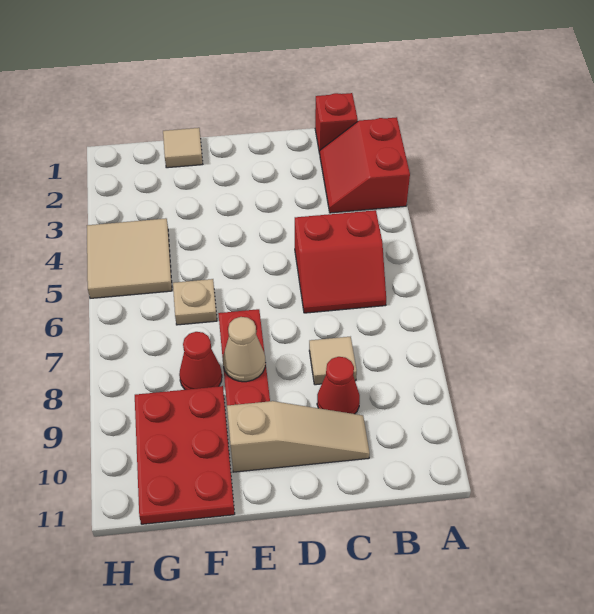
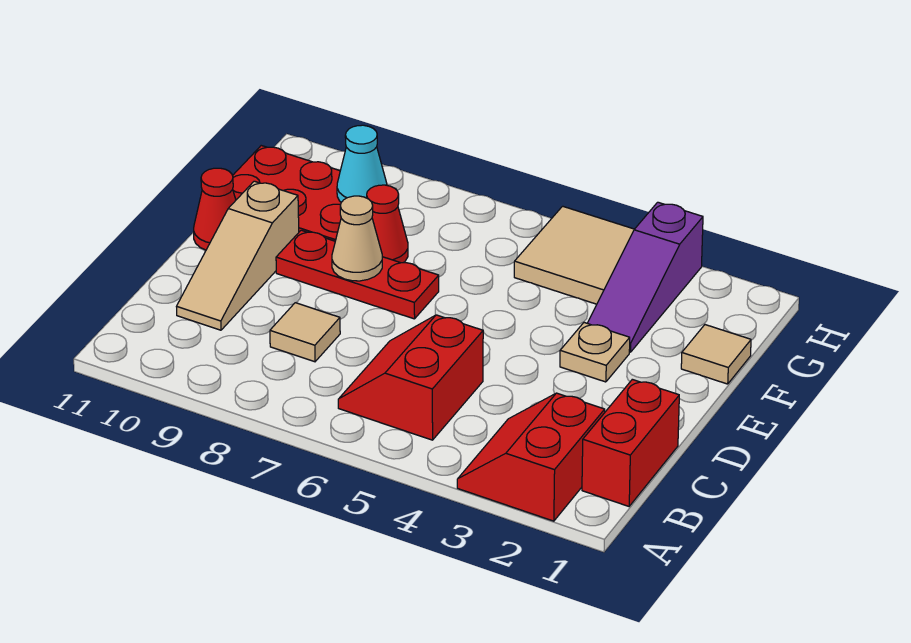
red 2x2 slope [320,117,410,213] -> red 2x2 slope turned to [457,393,605,521]
red 1x1 brick [315,93,358,154] -> red 1x2 brick [582,379,679,506]
red 1x1 cone [317,357,360,414] -> red 1x1 cone moved to [194,168,236,250]
none -> purple 1x3 slope [587,202,703,352]
tan 1x1 plate [173,279,217,325] -> tan 1x1 plate moved to [560,323,630,382]
none -> cyan 1x1 cone [337,125,387,202]

